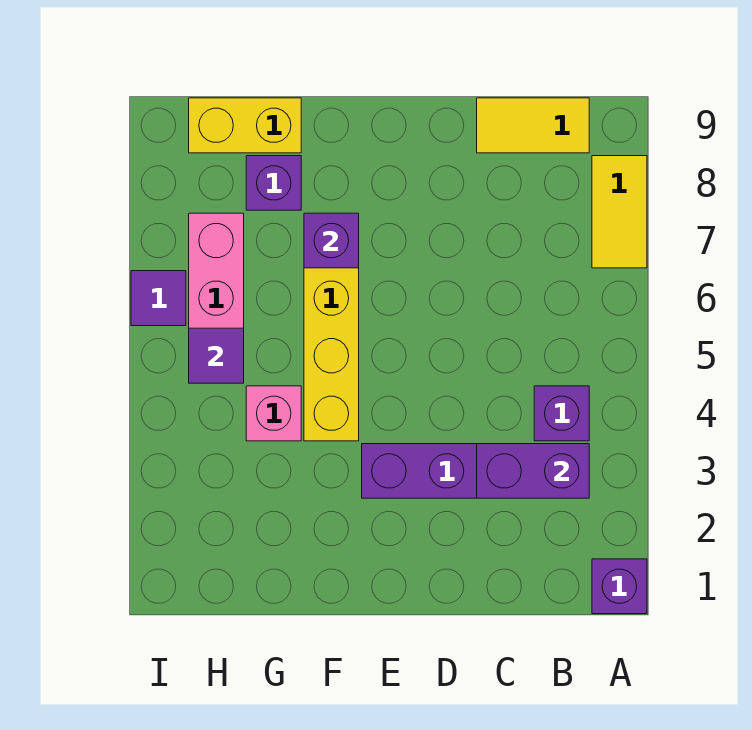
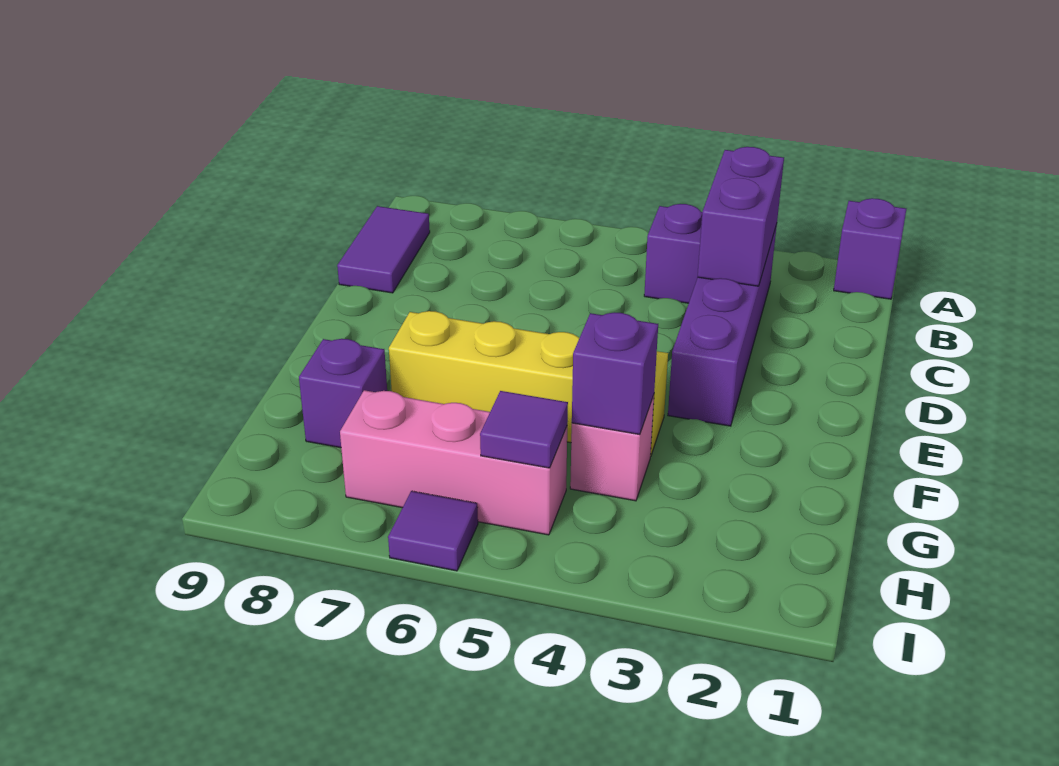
yellow 1x2 tile [592,156,647,268] -> none
yellow 1x2 tile [477,98,589,153] -> purple 1x2 tile [337,206,430,293]
purple 1x1 brick [304,213,359,268] -> purple 1x1 brick moved to [572,312,658,435]
yellow 1x2 brick [189,98,301,153] -> none

